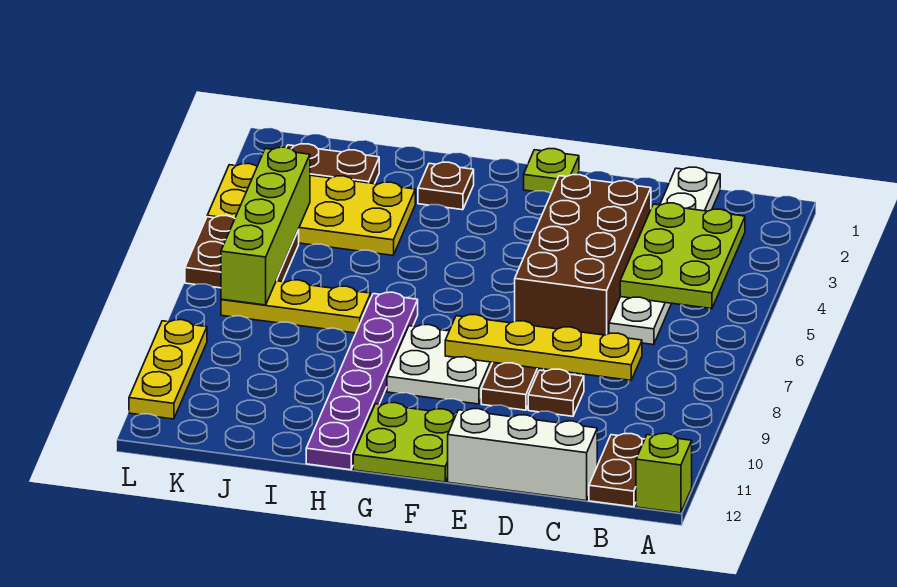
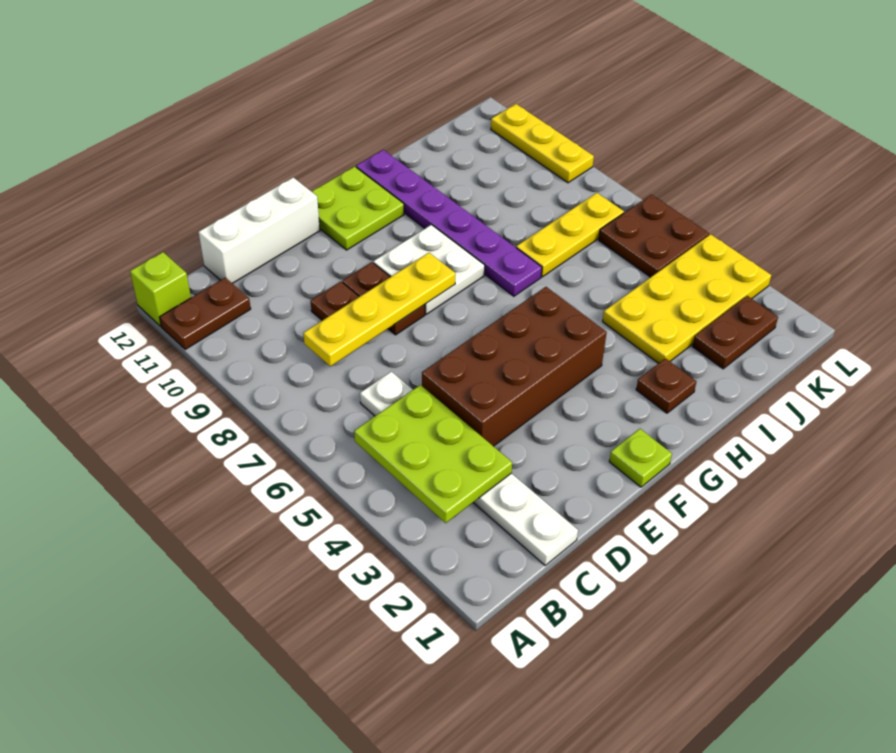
brown 1x2 plate [589,434,645,507] -> brown 1x2 plate turned to [160,278,251,350]
brown 2x4 brick [515,175,651,335] -> brown 2x4 brick turned to [422,287,607,446]
lime 1x4 brick [221,147,310,305] -> none

